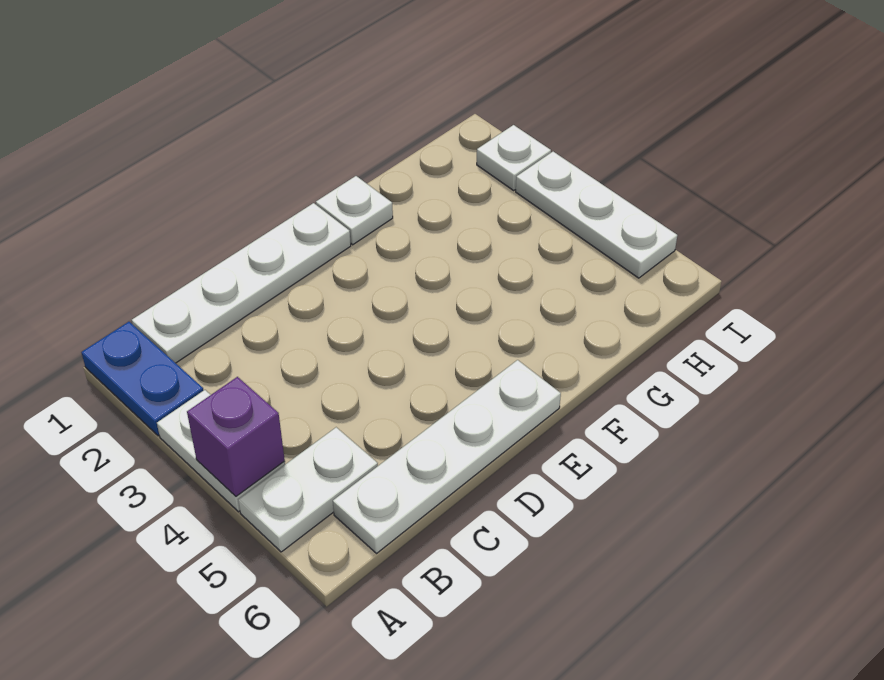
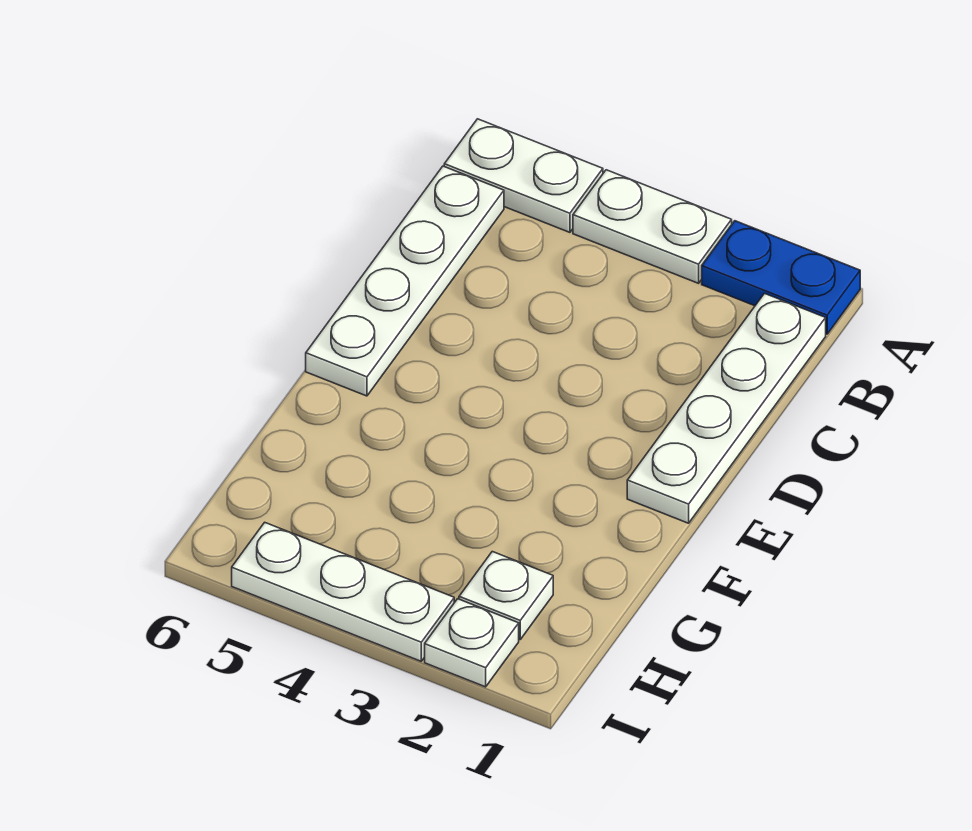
purple 1x1 brick [187,377,285,496] -> none
white 1x2 plate [238,427,378,552] -> white 1x2 plate turned to [444,119,603,232]
white 1x1 plate [316,176,393,245] -> white 1x1 plate moved to [459,552,553,639]

